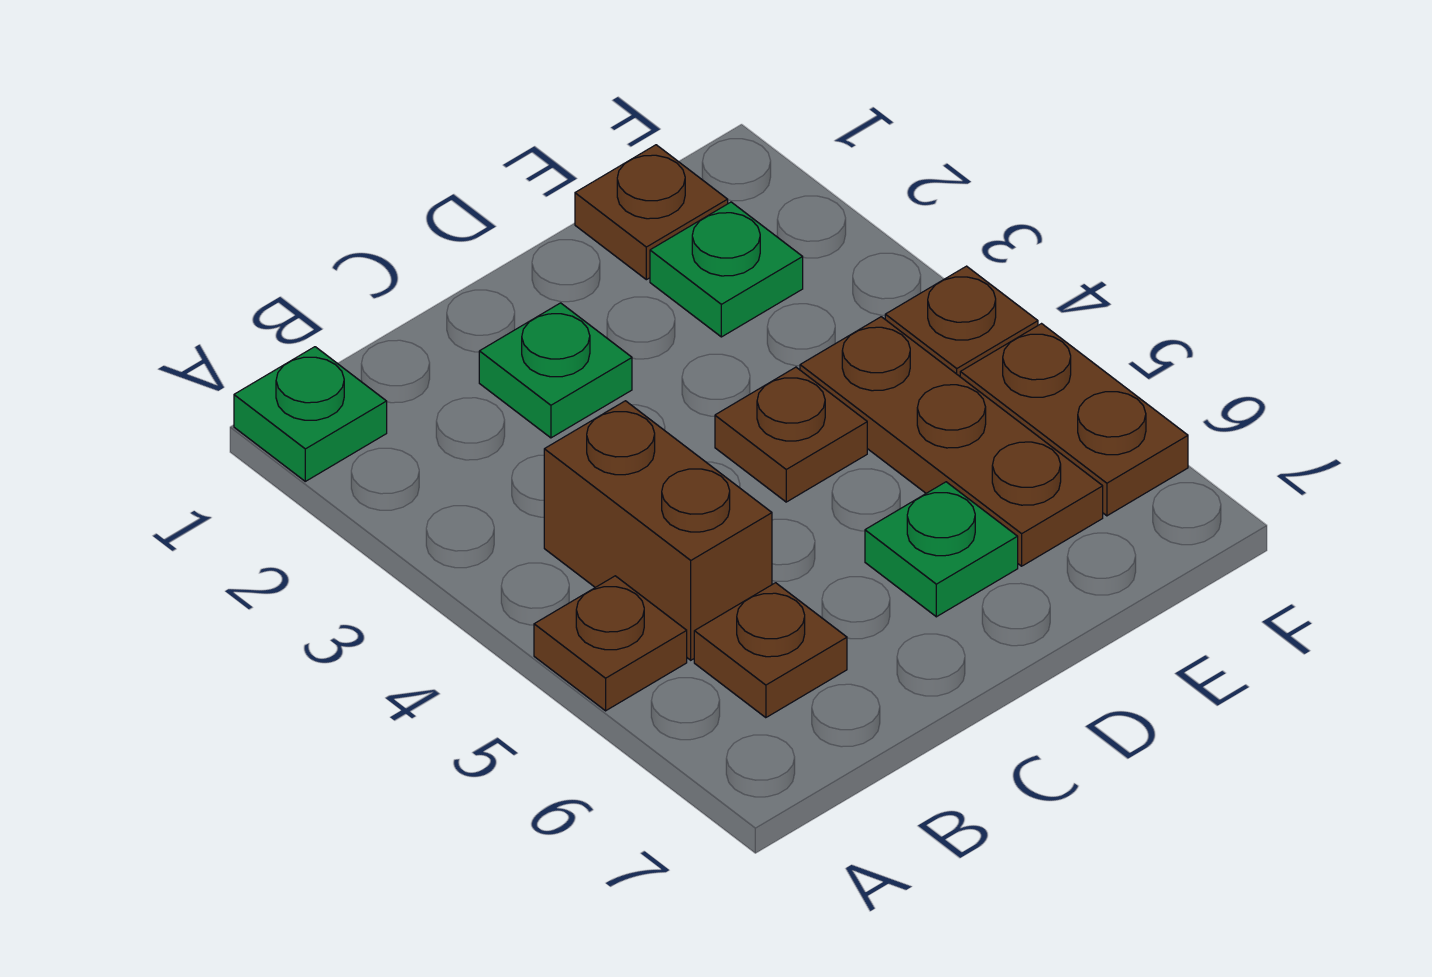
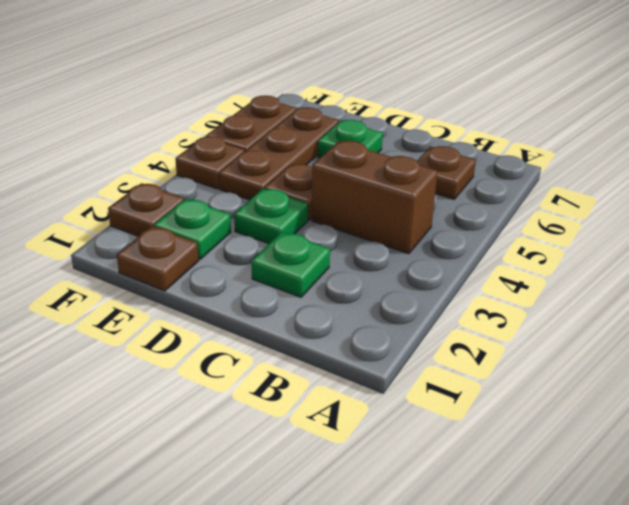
green 1x1 plate [234,347,387,481] -> green 1x1 plate moved to [234,189,308,244]
brown 1x1 plate [534,576,687,711] -> brown 1x1 plate moved to [108,183,184,237]
brown 1x2 brick [544,401,772,660] -> brown 1x2 brick turned to [311,141,438,254]

